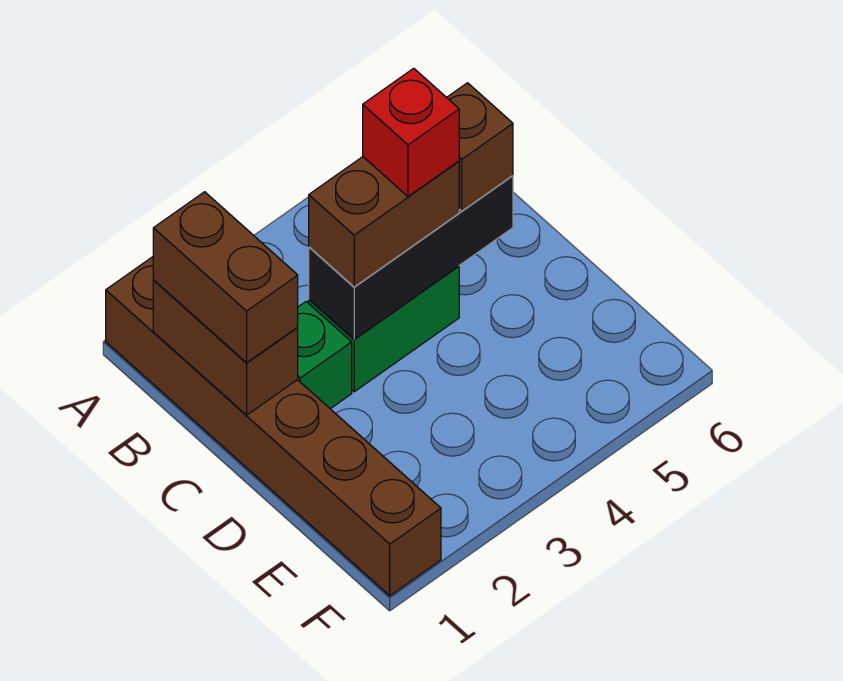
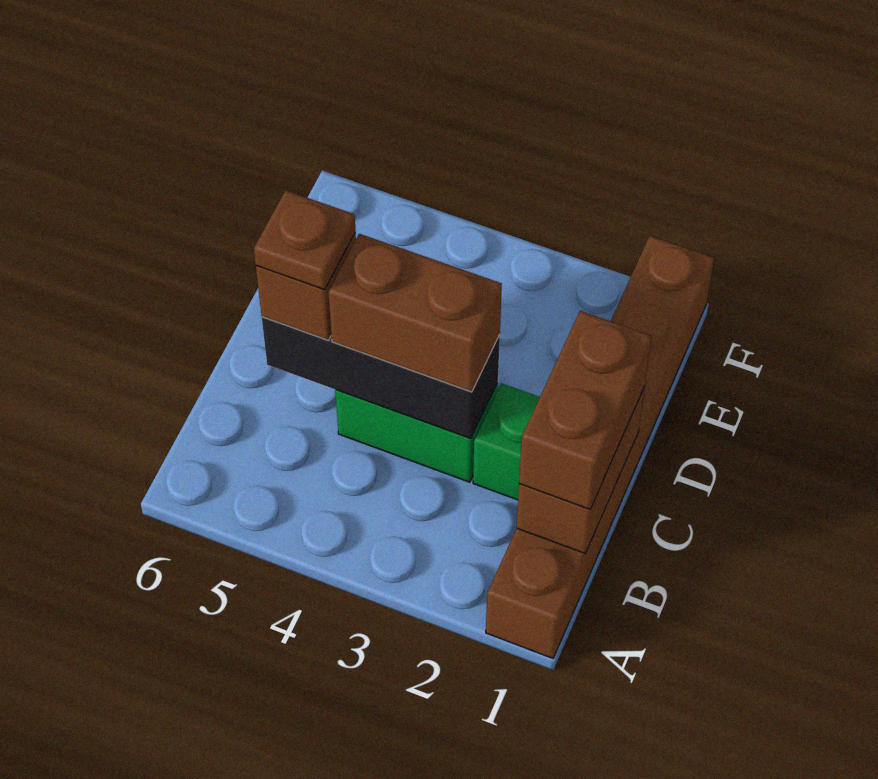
red 1x1 brick [363,68,459,197] -> none
none -> brown 1x1 plate [254,191,356,290]

